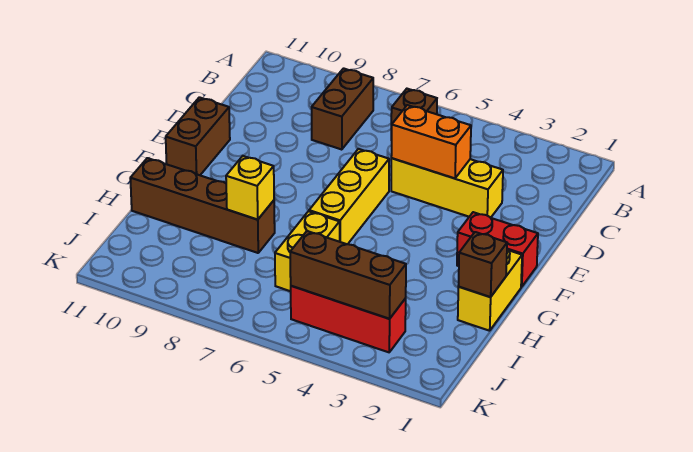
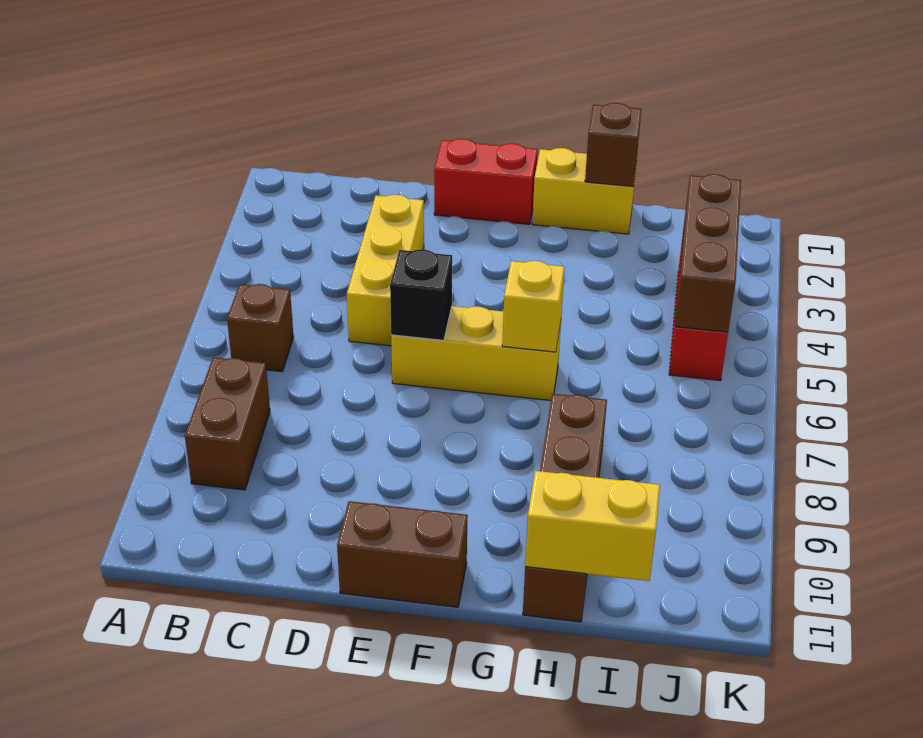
brown 1x2 brick [312,68,373,150] -> brown 1x2 brick turned to [185,357,270,490]
orange 1x2 brick [391,105,471,178] -> none
none -> black 1x1 brick [390,249,452,340]
red 1x2 brick [457,212,538,287] -> red 1x2 brick turned to [434,139,537,224]
yellow 1x2 brick [275,211,340,291] -> yellow 1x2 brick moved to [525,471,660,581]
yellow 1x1 brick [226,156,274,220] -> yellow 1x1 brick moved to [502,261,564,352]

